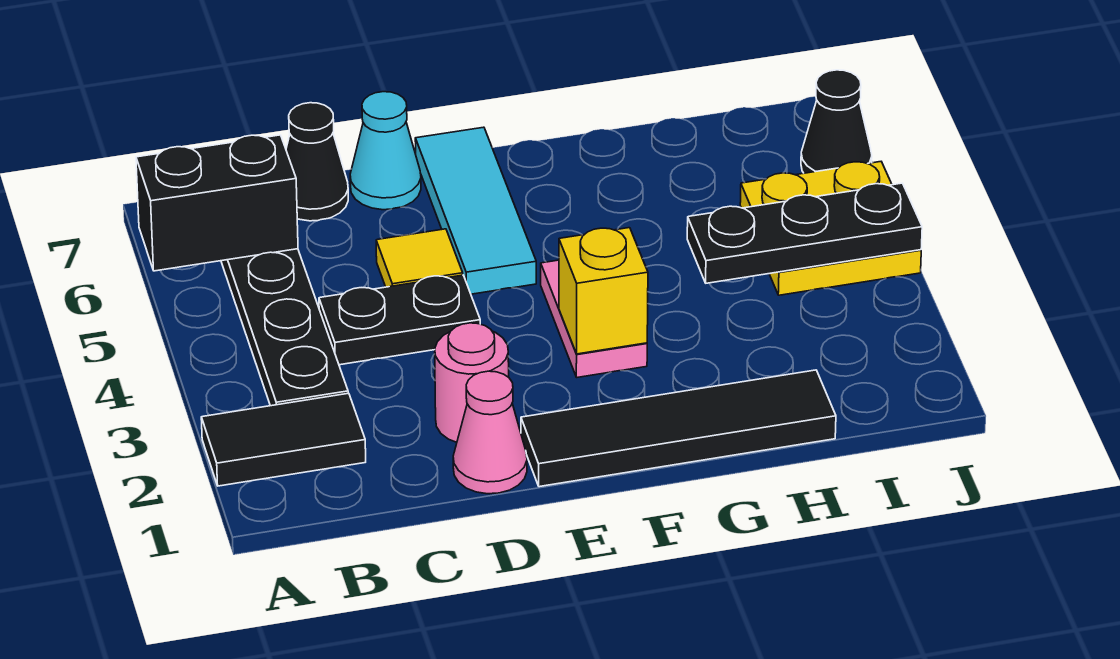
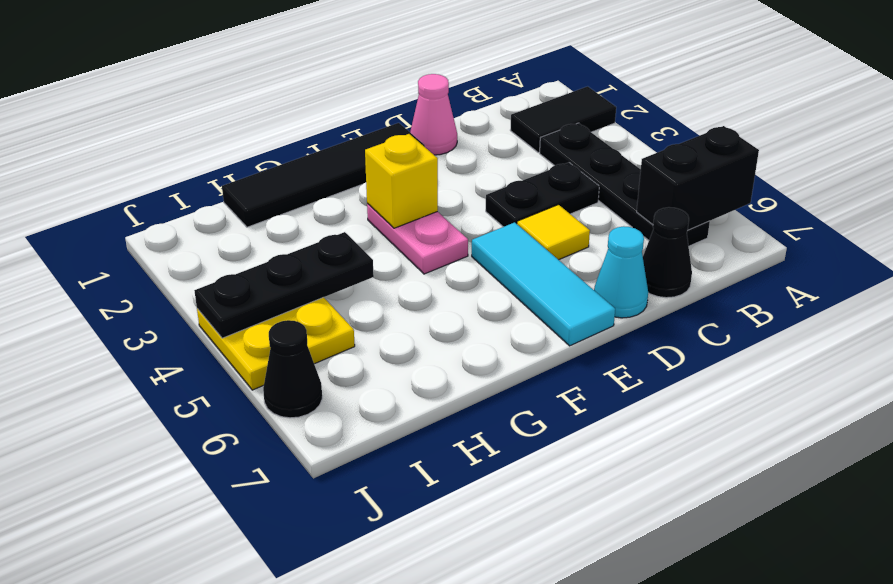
pink 1x1 round brick [435,323,509,442] -> none

